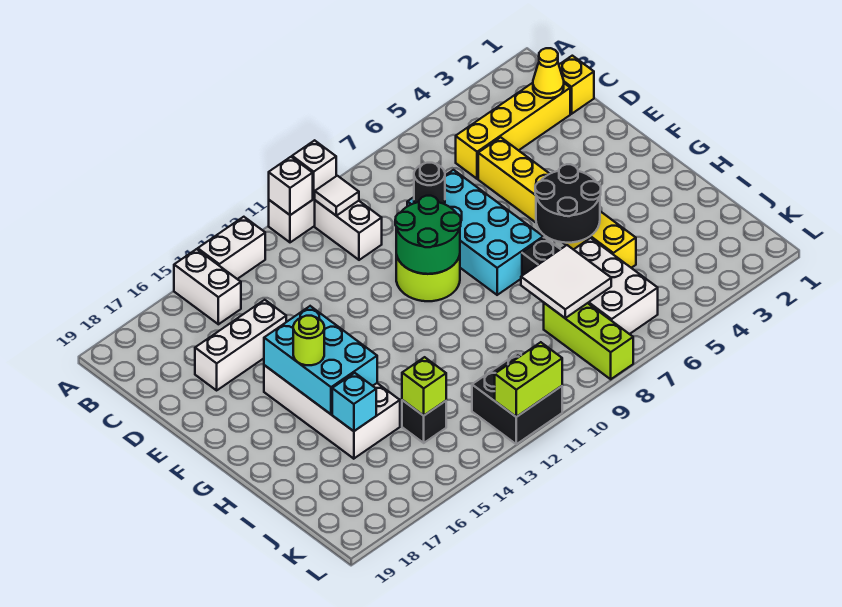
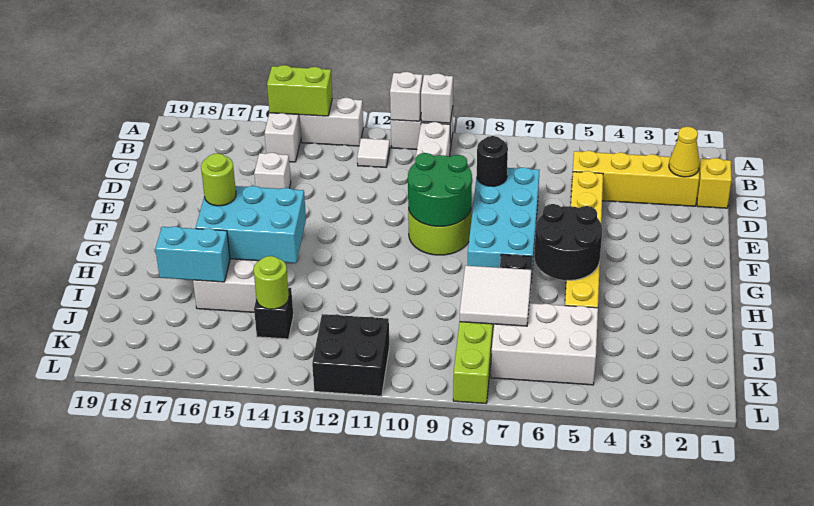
white 1x1 tile [315,176,359,216] -> white 1x1 tile moved to [357,138,390,167]
white 1x3 brick [195,300,286,390] -> white 1x1 brick [254,153,291,189]
cyan 2x3 brick [264,306,377,414] -> cyan 2x3 brick turned to [196,186,306,263]
white 2x3 brick [574,238,658,334] -> white 2x3 brick turned to [491,303,598,385]
cyan 1x1 brick [332,373,376,431] -> cyan 1x2 brick [155,226,230,282]
lime 1x1 brick [402,357,446,416] -> lime 1x1 round brick [254,256,289,309]
lime 1x2 brick [495,342,562,417] -> lime 1x2 brick moved to [267,65,332,116]

